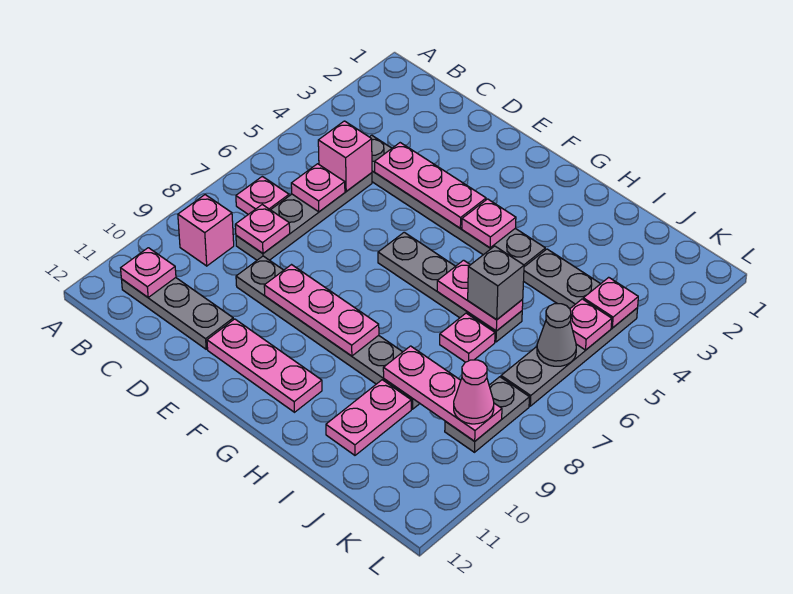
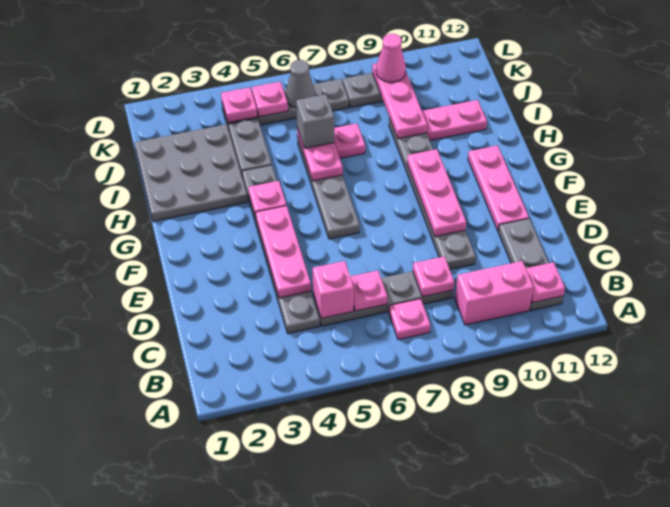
pink 1x1 brick [178,195,234,266] -> pink 1x2 brick [455,261,534,325]
none -> grey 3x3 plate [135,124,248,221]

